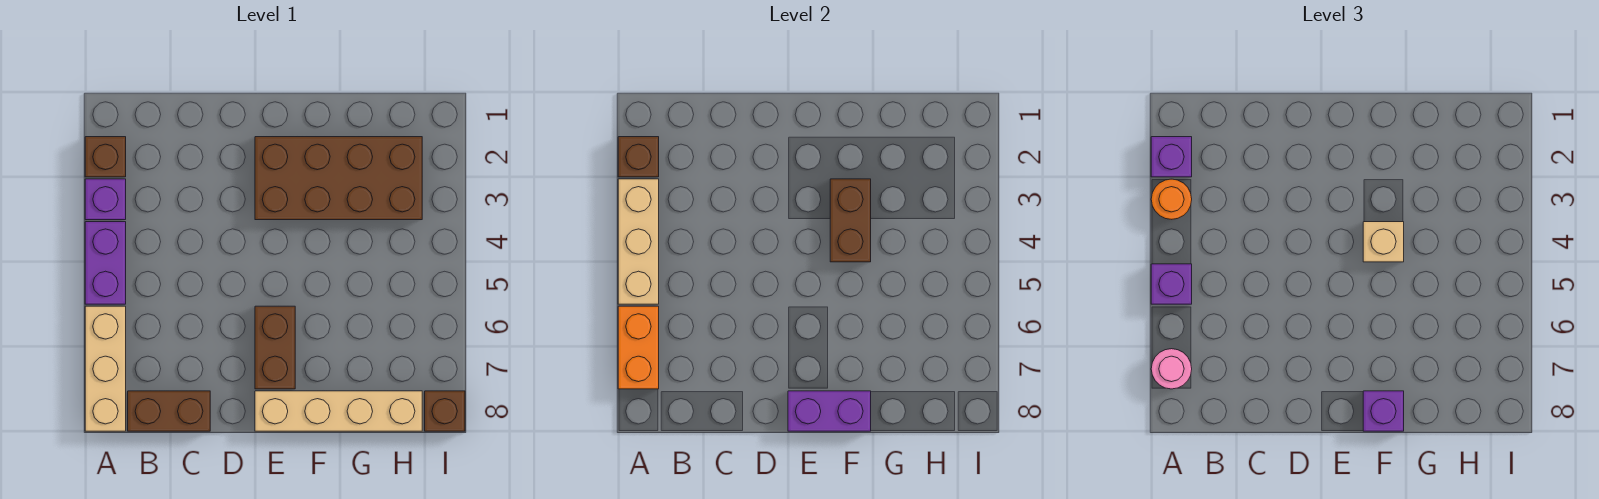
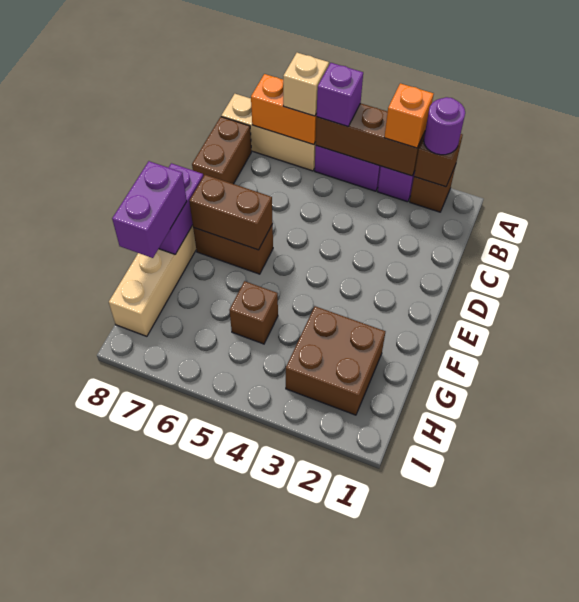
purple 1x1 brick [1151,137,1192,177] -> purple 1x1 round brick [424,97,465,155]
tan 1x3 brick [618,179,659,304] -> brown 1x3 brick [316,103,425,176]
orange 1x1 round brick [1151,179,1192,219] -> orange 1x1 brick [384,83,434,148]
pink 1x1 round brick [1151,349,1192,389] -> none
brown 2x4 brick [255,137,422,220] -> brown 2x2 brick [286,306,386,415]
brown 1x2 brick [830,179,871,262] -> brown 1x2 brick moved to [189,175,273,250]
tan 1x1 brick [1363,222,1404,262] -> tan 1x1 brick moved to [283,53,329,116]
purple 1x1 brick [1363,391,1404,431] -> purple 1x2 brick [112,161,187,258]
brown 1x1 brick [425,391,465,431] -> brown 1x1 brick moved to [229,281,278,344]

